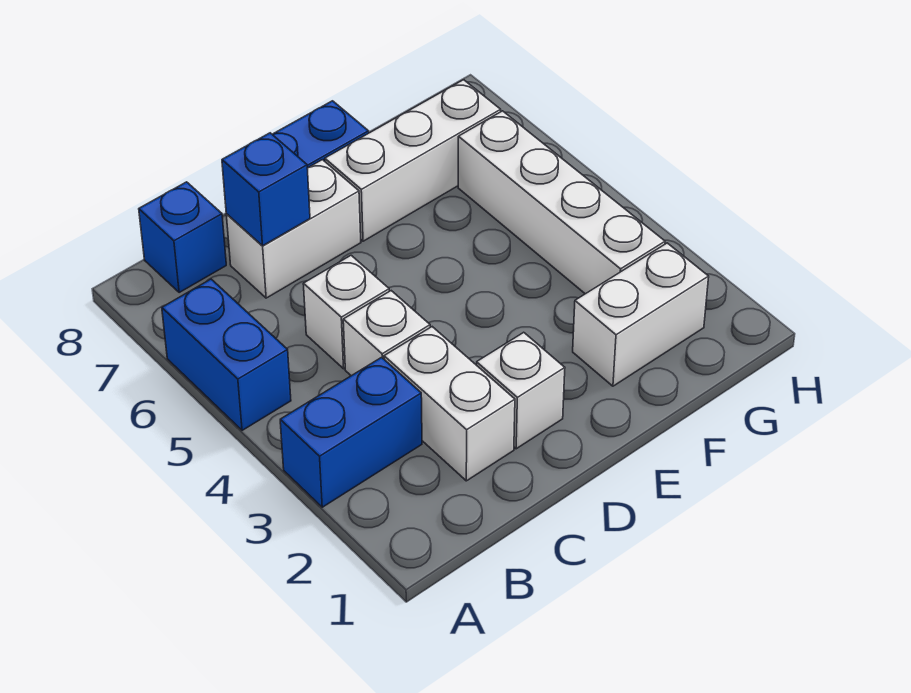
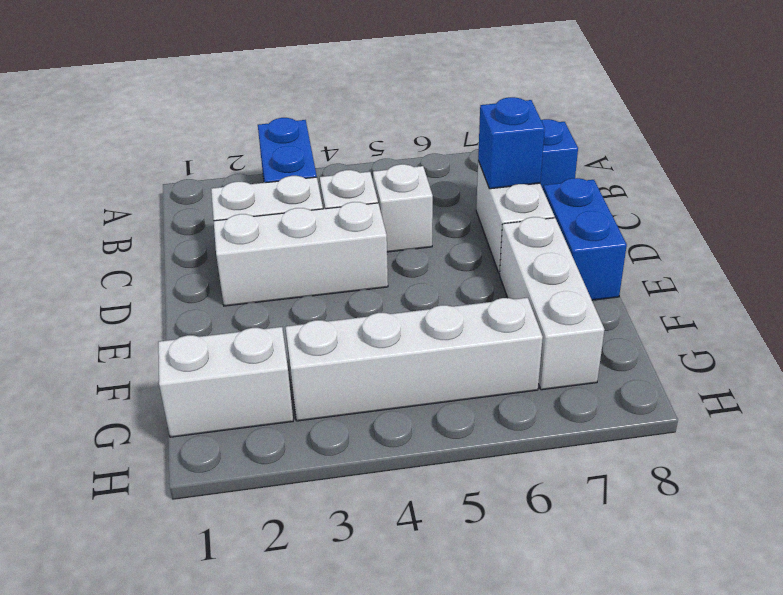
blue 1x2 brick [162,279,291,430] -> none
white 1x1 brick [477,332,565,449] -> white 1x3 brick [214,202,388,306]
white 1x2 brick [573,243,709,386] -> white 1x2 brick turned to [158,327,293,437]

